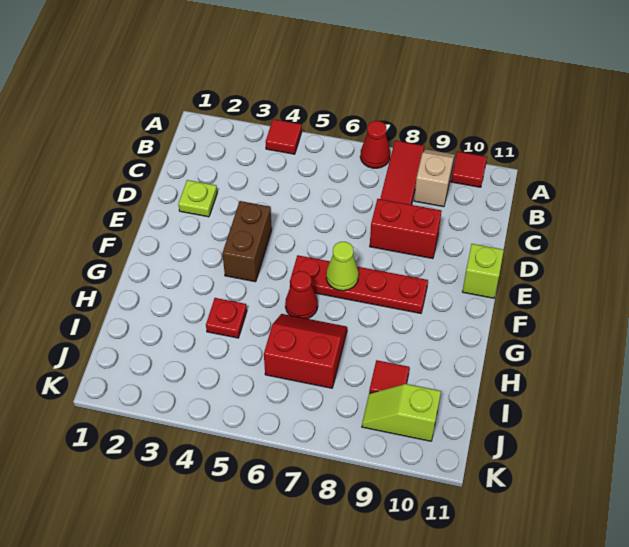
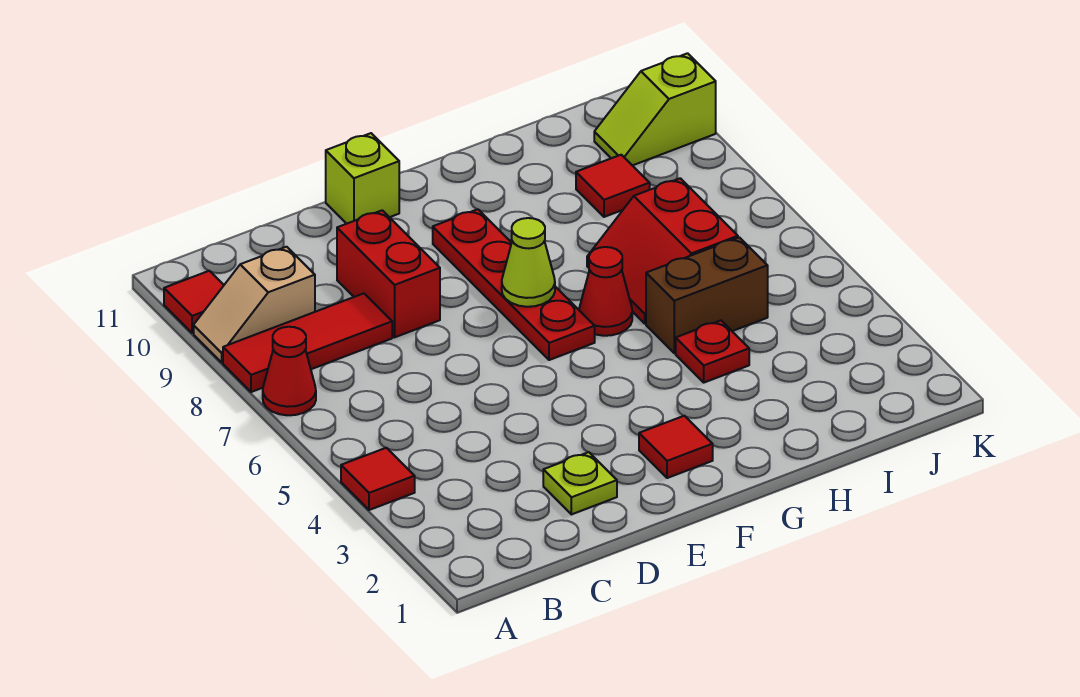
brown 1x2 brick [222,201,272,282] -> brown 1x2 brick moved to [646,237,768,353]
none -> red 1x1 tile [639,416,713,478]
lime 1x2 slope [362,384,441,441] -> lime 1x2 slope turned to [594,53,716,166]

